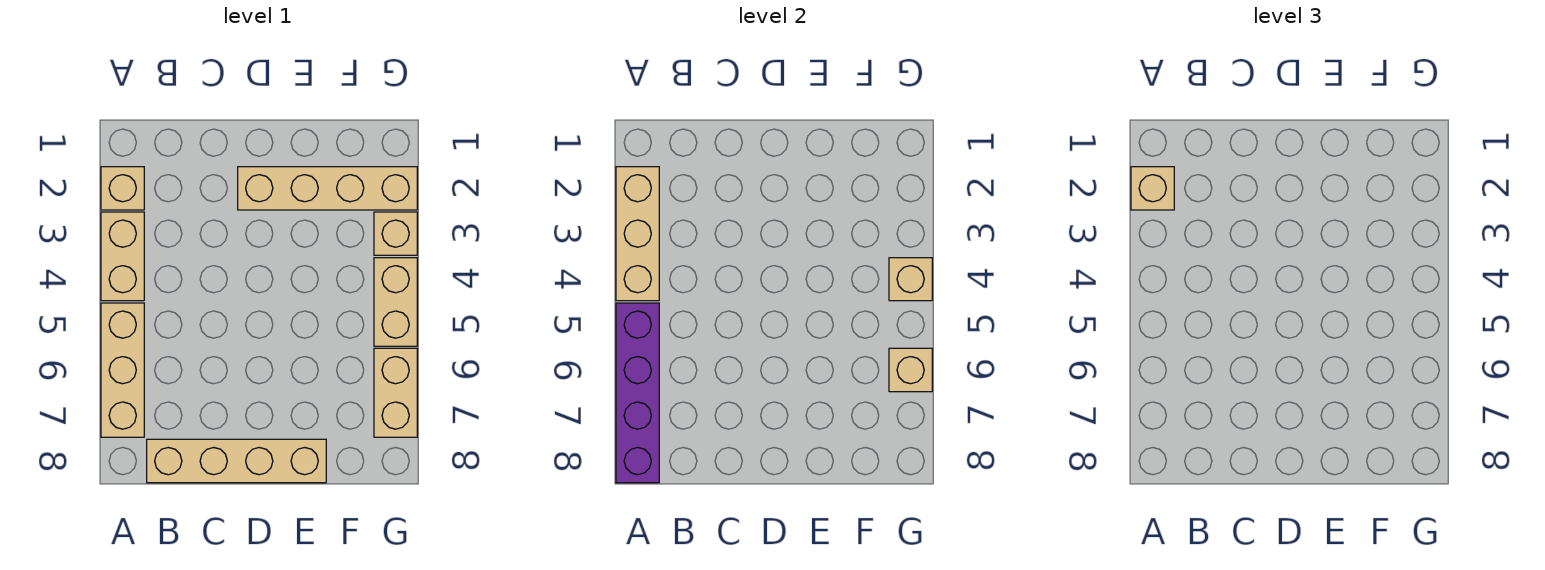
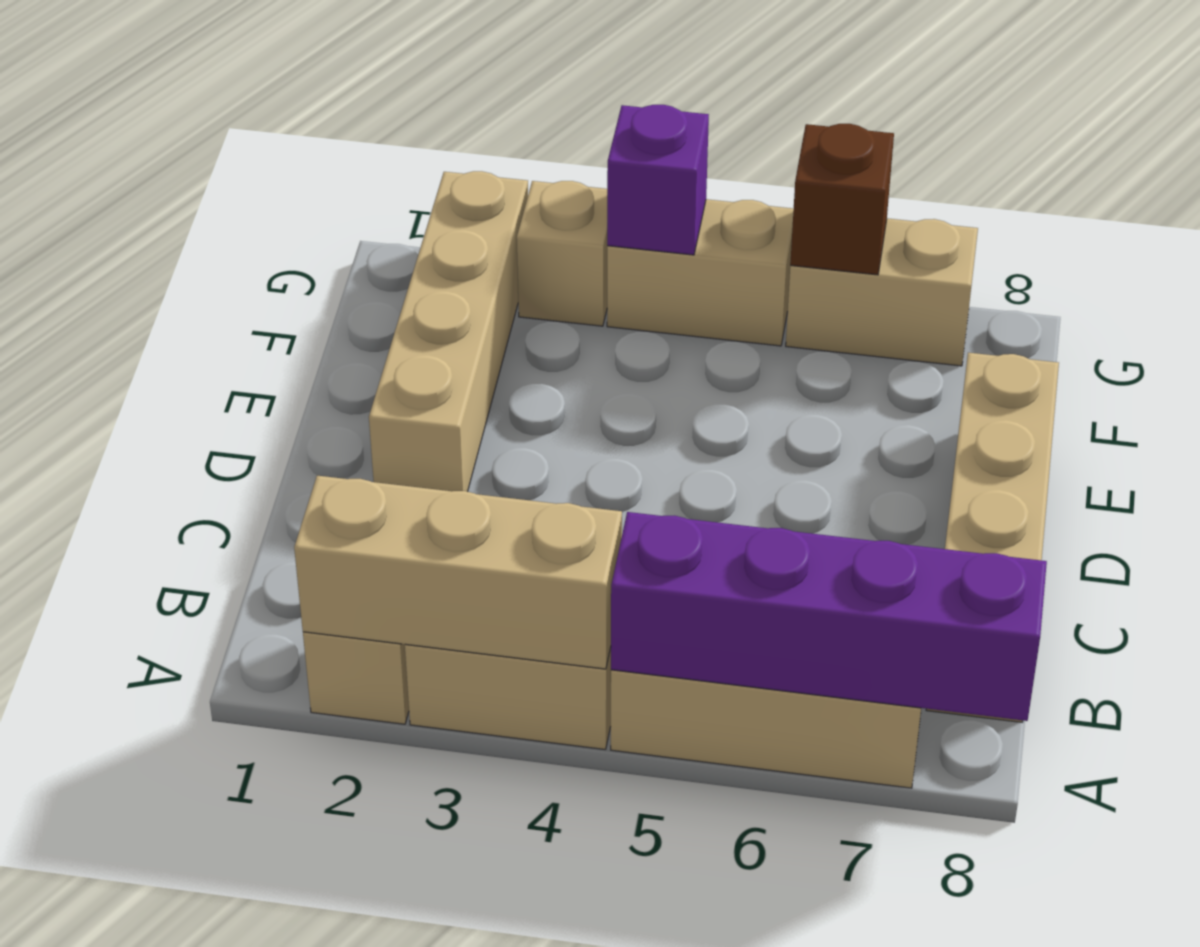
tan 1x1 brick [1131,167,1174,210] -> none
tan 1x1 brick [889,258,932,301] -> purple 1x1 brick [607,105,709,255]
tan 1x1 brick [889,348,932,392] -> brown 1x1 brick [790,124,894,275]

